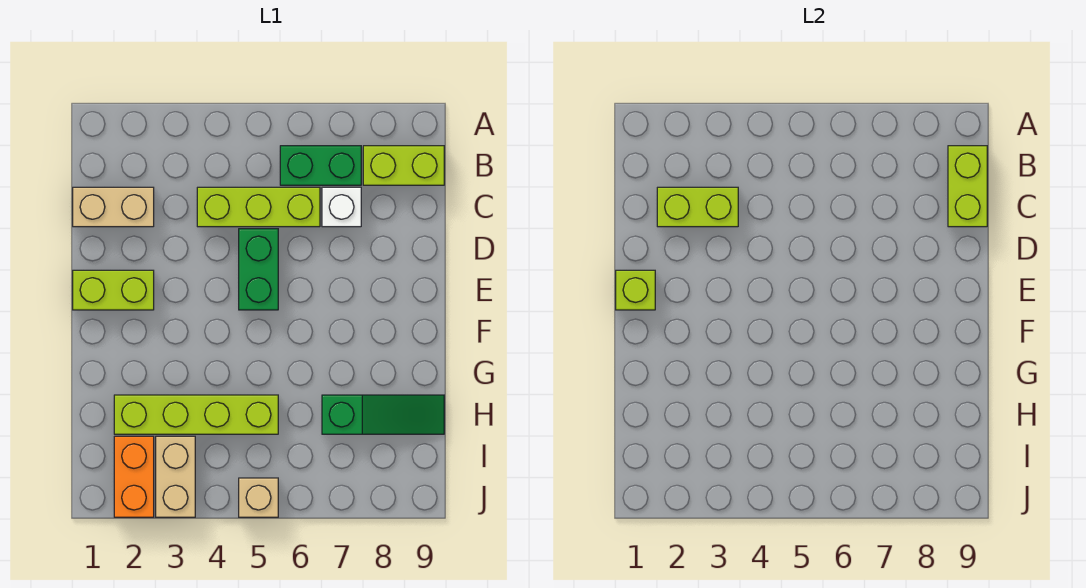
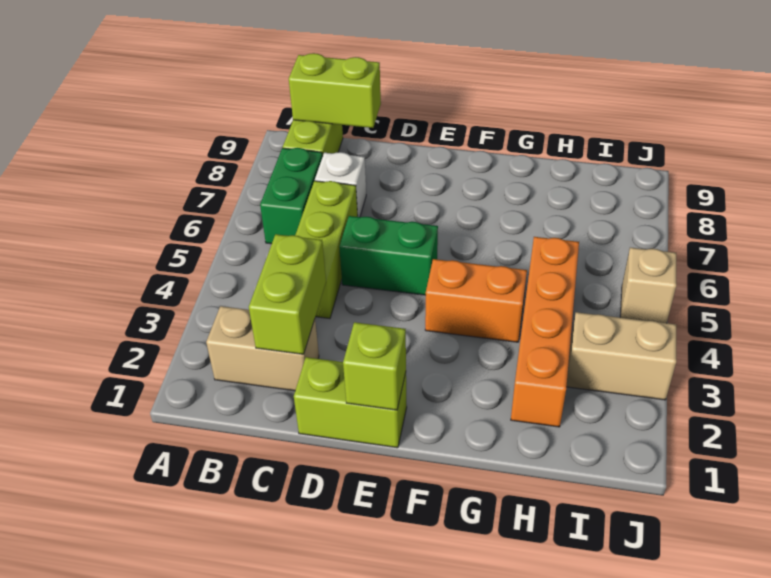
tan 1x2 brick [73,187,154,227] -> tan 1x2 brick turned to [206,306,319,391]
lime 1x2 brick [73,270,154,310] -> lime 1x2 brick turned to [294,357,407,448]
lime 1x4 brick [114,395,278,434] -> orange 1x4 brick [511,237,579,427]
green 1x3 slope [322,395,444,434] -> none
orange 1x2 brick [114,436,154,517] -> orange 1x2 brick moved to [425,259,527,342]

